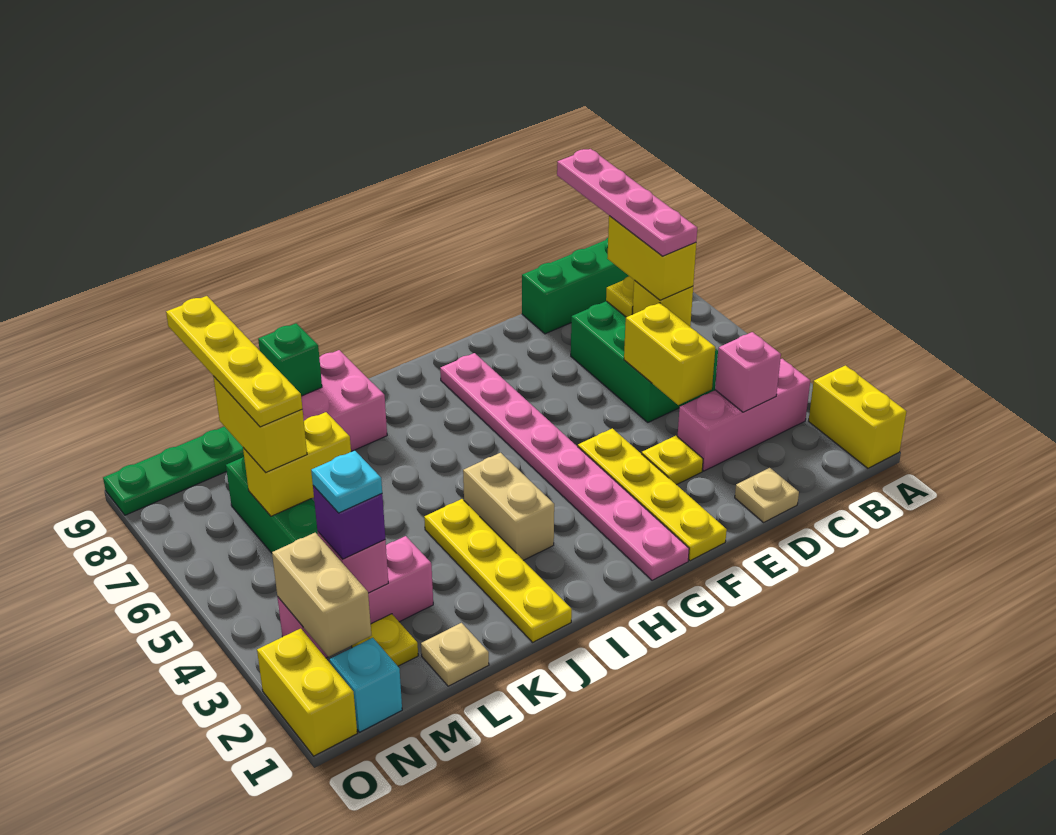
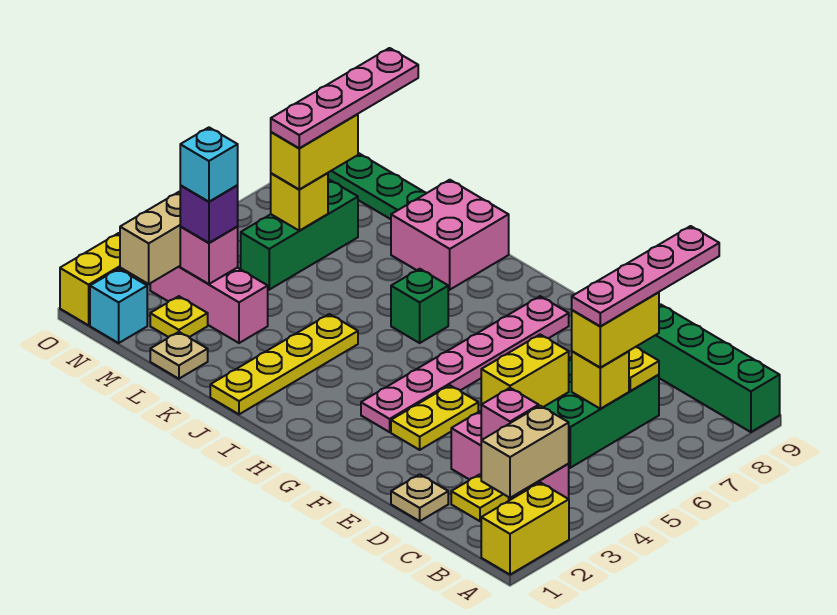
yellow 1x1 plate [642,436,703,485] -> yellow 1x1 plate moved to [451,474,509,521]
yellow 1x4 plate [578,428,727,561] -> yellow 1x2 plate [391,385,478,450]
pink 1x8 plate [440,353,689,580] -> pink 1x6 plate [361,296,569,432]
tan 1x2 brick [463,453,554,560] -> tan 1x2 brick moved to [481,406,569,498]
green 1x1 brick [258,323,322,396] -> green 1x1 brick moved to [391,269,448,343]
yellow 1x2 brick [243,412,351,516] -> yellow 1x1 brick [271,173,328,231]
cyan 1x1 plate [311,450,382,513] -> cyan 1x1 brick [180,128,238,202]
yellow 1x4 plate [166,296,302,427] -> pink 1x4 plate [271,48,418,148]

